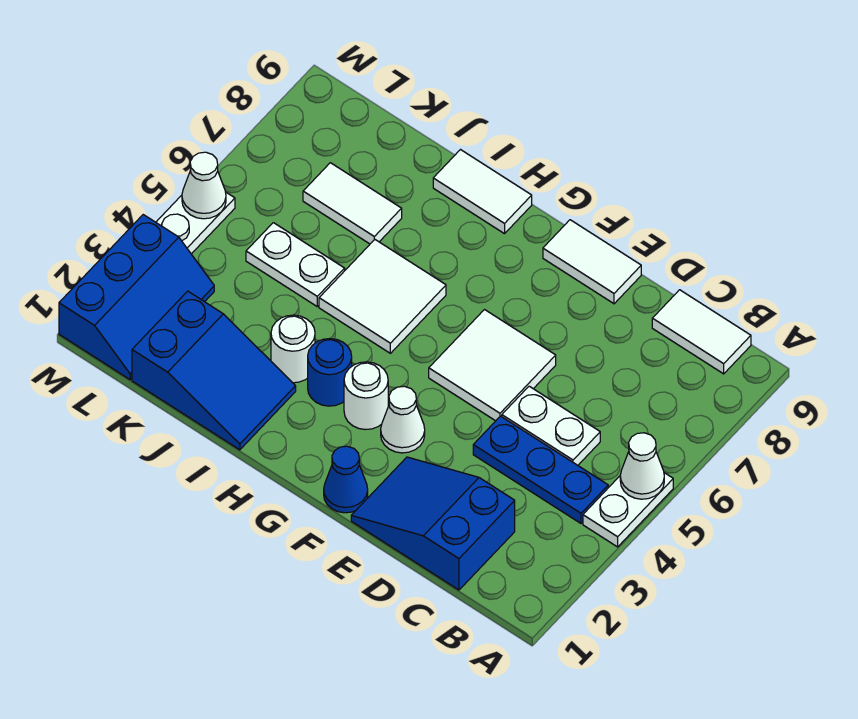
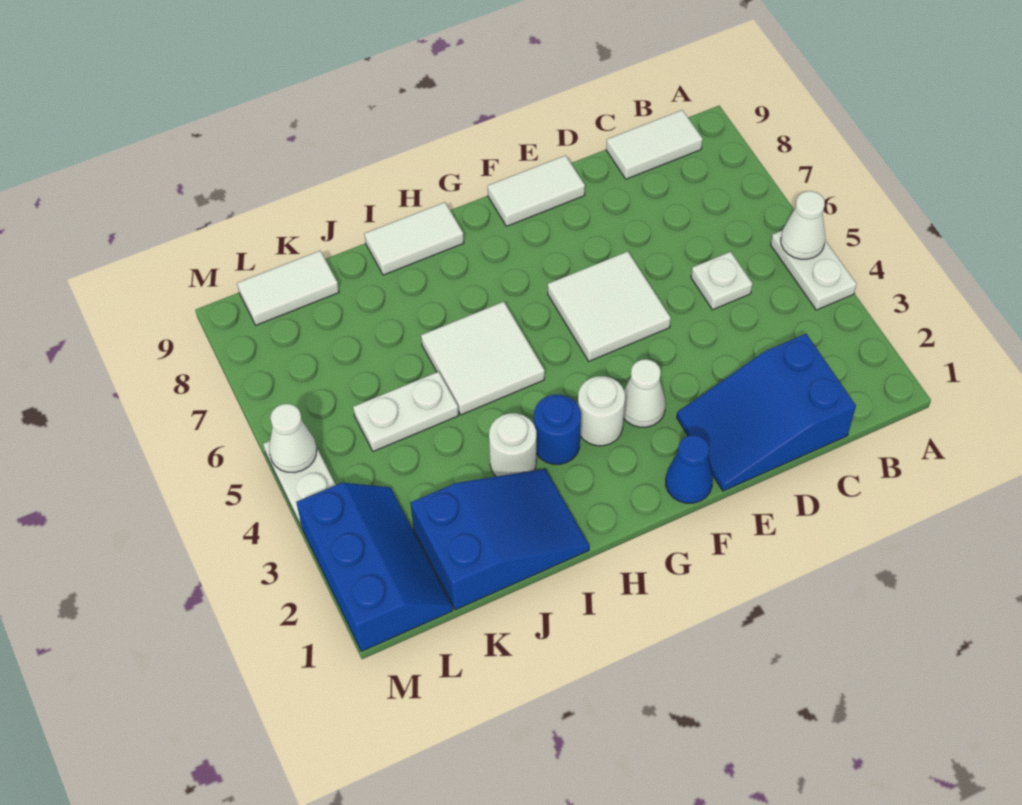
blue 1x3 plate [473,416,608,523] -> none
white 1x2 plate [502,386,600,465] -> white 1x1 plate [691,252,752,310]
white 1x2 tile [303,163,402,244] -> white 1x2 tile moved to [237,251,339,325]

